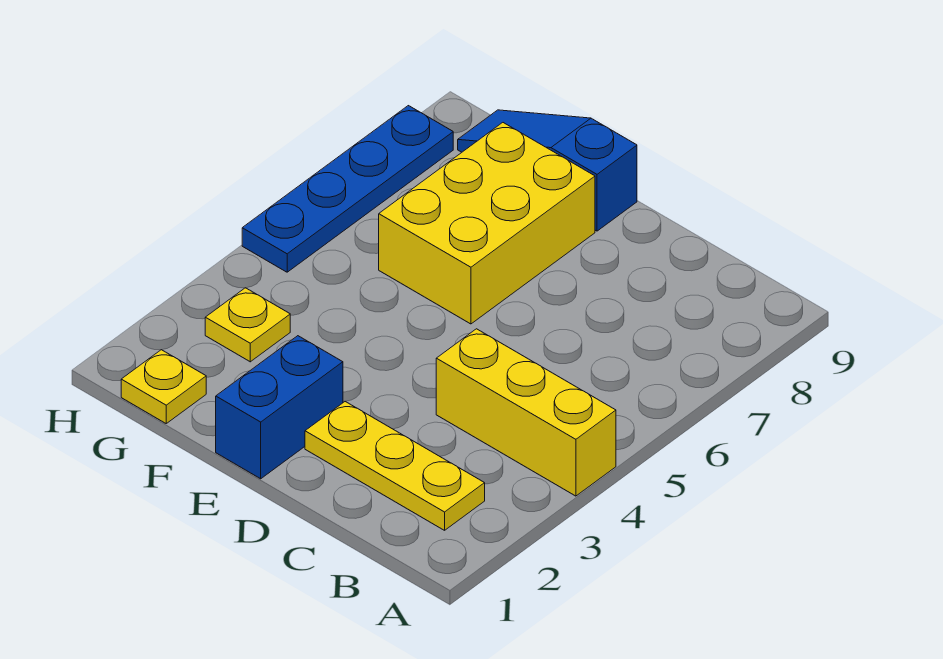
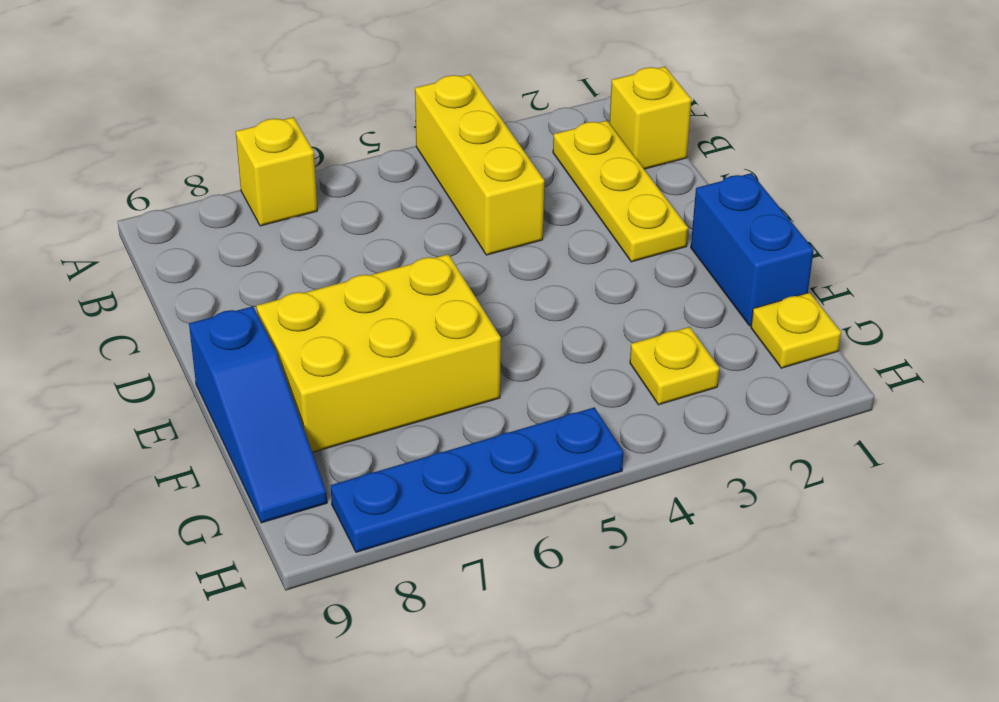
none -> yellow 1x1 brick [236,117,317,226]
none -> yellow 1x1 brick [609,67,691,169]
blue 1x2 brick [216,336,343,479] -> blue 1x2 brick turned to [691,173,814,326]

